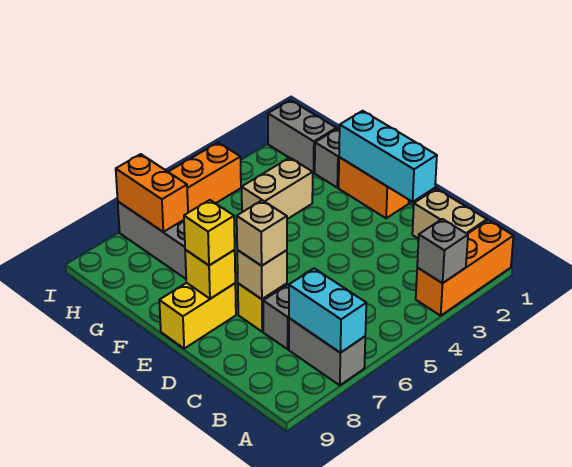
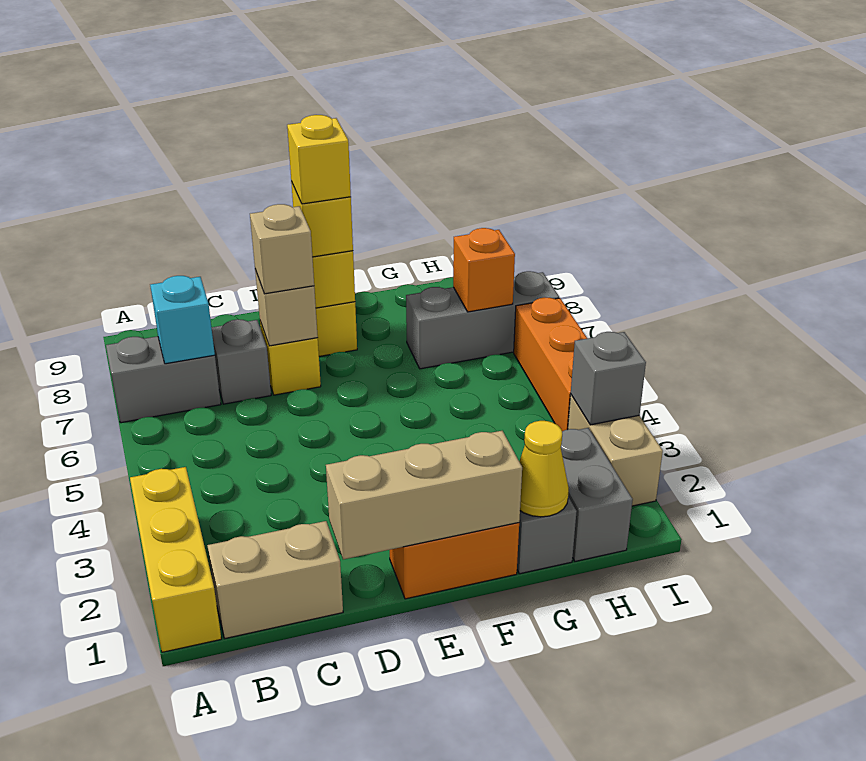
orange 1x3 brick [416,220,513,316] -> yellow 1x3 brick [130,467,221,652]
grey 1x1 brick [417,219,468,283] -> grey 1x1 brick moved to [571,332,646,425]
cyan 1x2 brick [289,268,366,353] -> cyan 1x1 brick [150,276,215,364]
cyan 1x3 brick [339,111,437,202] -> tan 1x3 brick [326,431,522,559]
none -> yellow 1x1 brick [287,115,351,204]
none -> yellow 1x1 cone [519,421,569,517]
tan 1x2 brick [242,158,313,219] -> tan 1x2 brick moved to [568,395,663,506]
grey 1x2 brick [268,100,336,173] -> grey 1x2 brick turned to [561,428,633,561]
orange 1x2 brick [116,154,188,232] -> orange 1x1 brick [453,228,515,312]

